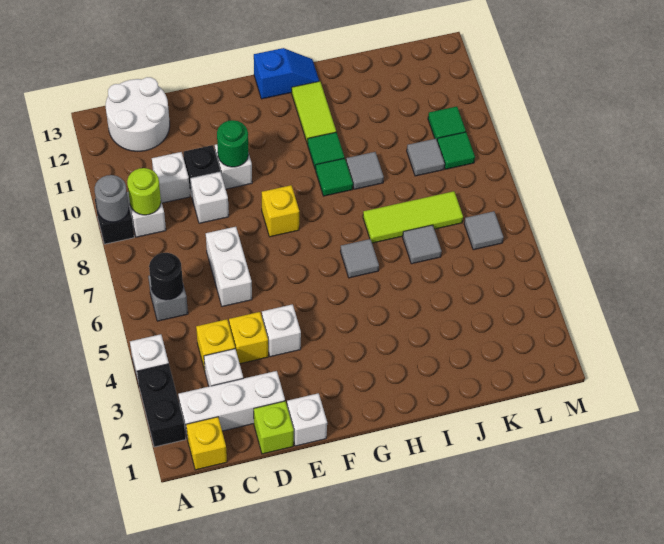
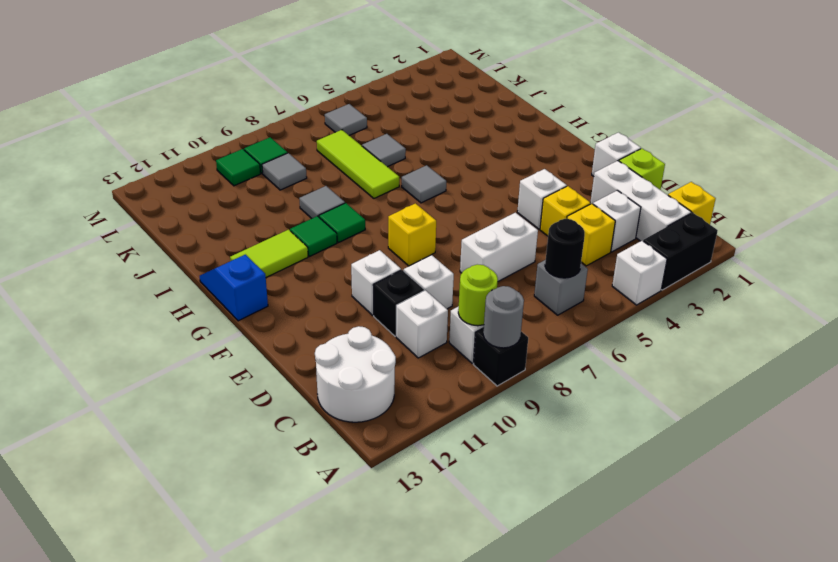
green 1x1 round brick [217,120,249,167] -> none

